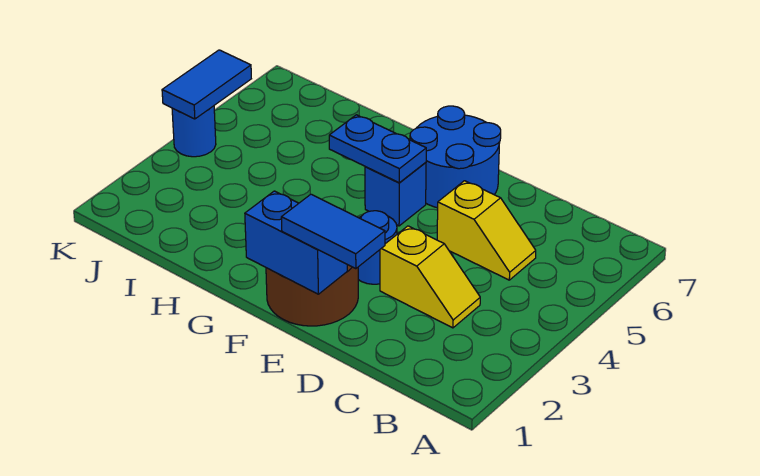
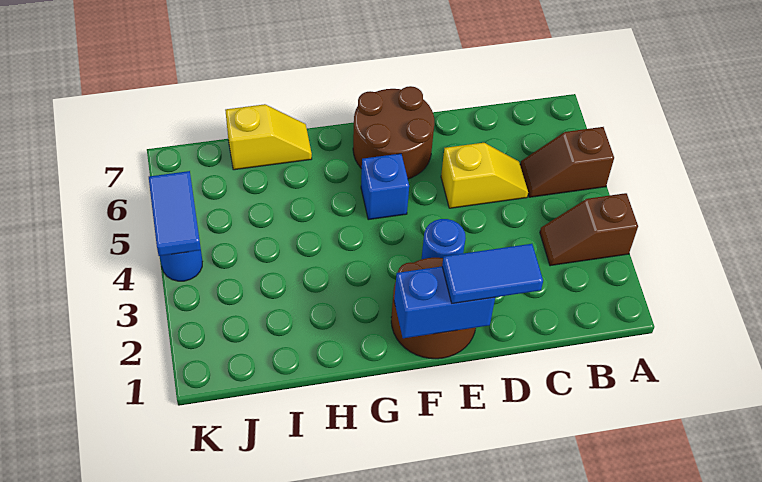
none -> brown 1x2 slope [540,193,638,266]
none -> brown 1x2 slope [520,127,614,197]
yellow 1x2 slope [380,226,480,328] -> yellow 1x2 slope moved to [225,104,312,170]
blue 2x2 round brick [410,106,501,208] -> brown 2x2 round brick [353,86,434,179]
blue 1x2 plate [329,115,426,183] -> none

